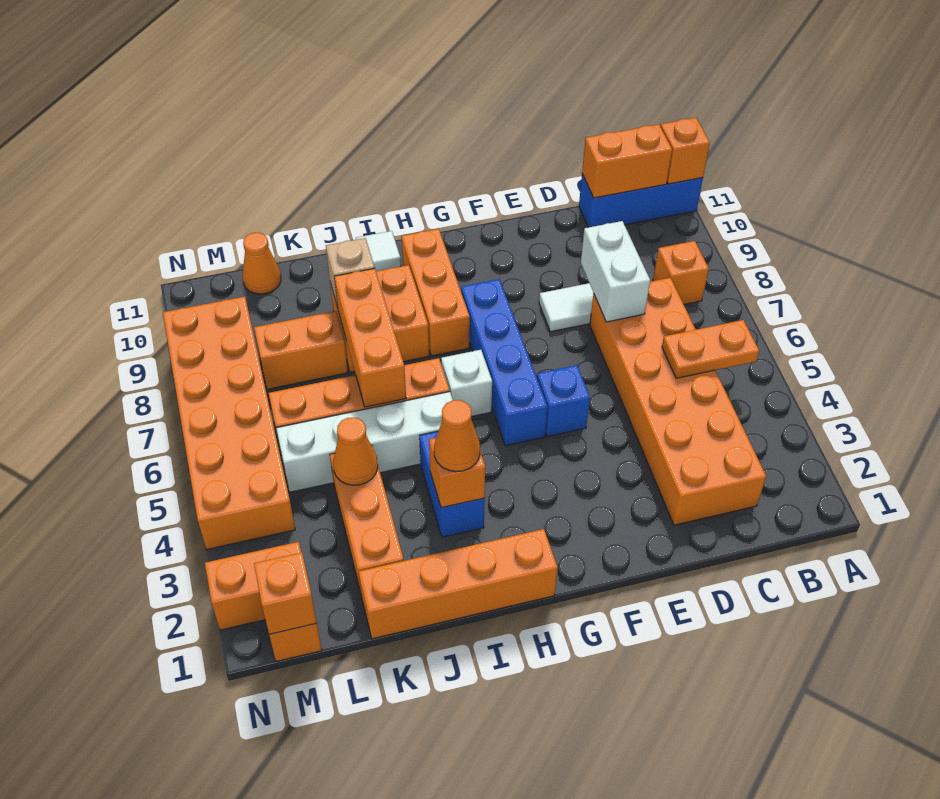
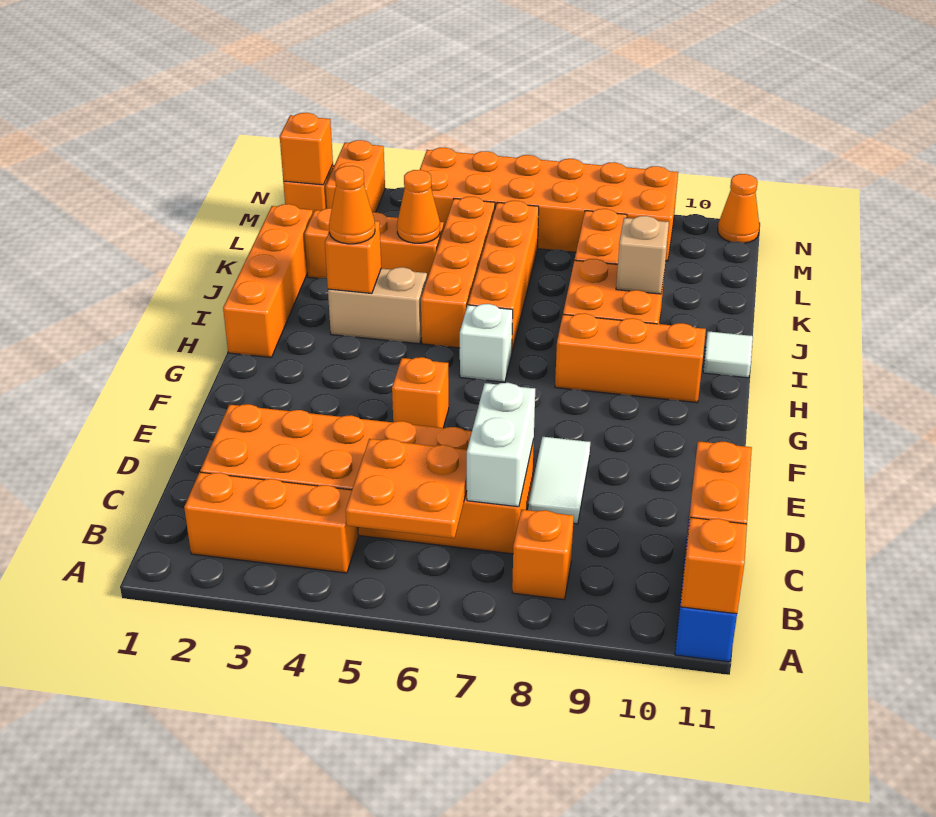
orange 1x2 plate [662,320,759,378] -> orange 2x2 plate [346,439,467,538]
white 1x2 brick [581,221,650,322] -> white 1x2 brick turned to [467,383,535,507]
blue 1x1 brick [537,365,590,437] -> orange 1x1 brick [392,357,449,428]
blue 1x4 brick [461,279,547,446] -> none
blue 1x2 brick [419,431,485,537] -> tan 1x2 brick [328,267,427,344]
white 1x4 brick [276,392,453,492] -> orange 1x4 brick [421,197,495,348]
orange 1x3 brick [334,268,406,407] -> orange 1x3 brick moved to [184,472,358,573]
orange 1x1 cone [243,233,281,294] -> orange 1x1 cone moved to [718,174,760,243]

